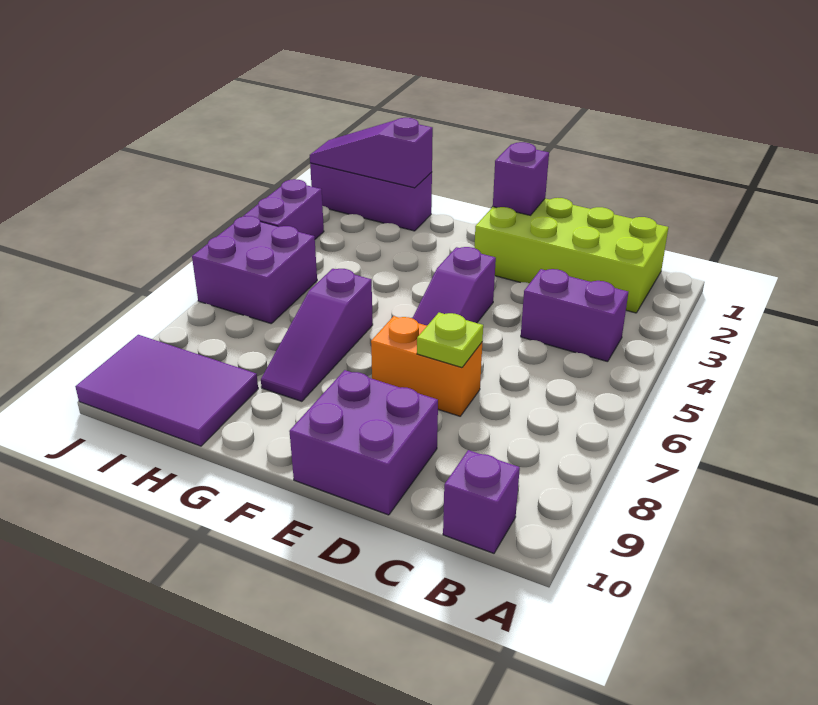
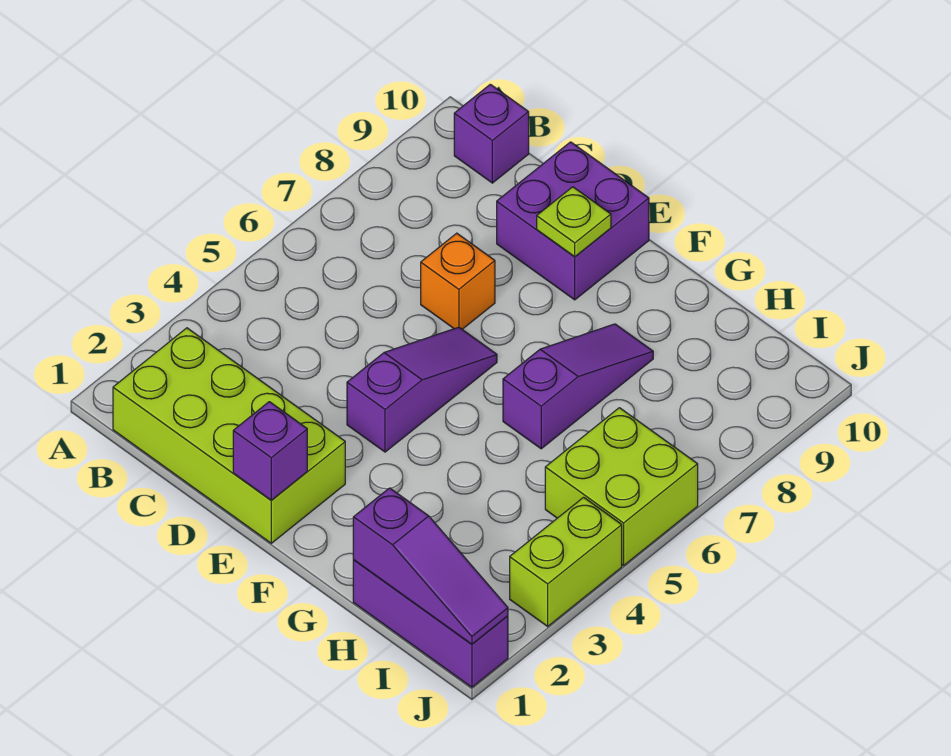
purple 1x2 brick [521,269,628,362] -> none
orange 1x2 brick [371,316,482,416] -> orange 1x1 brick [421,233,495,329]
lime 1x1 plate [417,313,483,368] -> lime 1x1 plate moved to [537,187,611,257]
purple 2x3 tile [75,335,258,446] -> none
purple 2x2 brick [192,216,317,323] -> lime 2x2 brick [545,408,698,566]
purple 1x2 brick [244,179,324,239] -> lime 1x2 brick [510,497,622,626]

